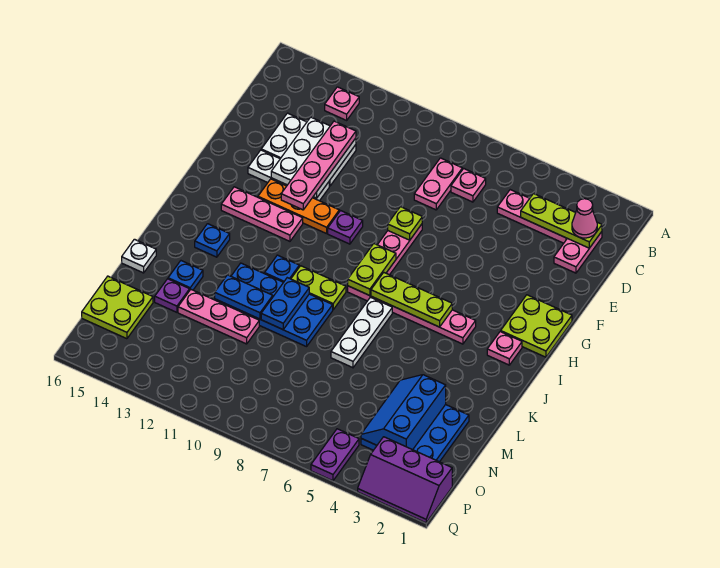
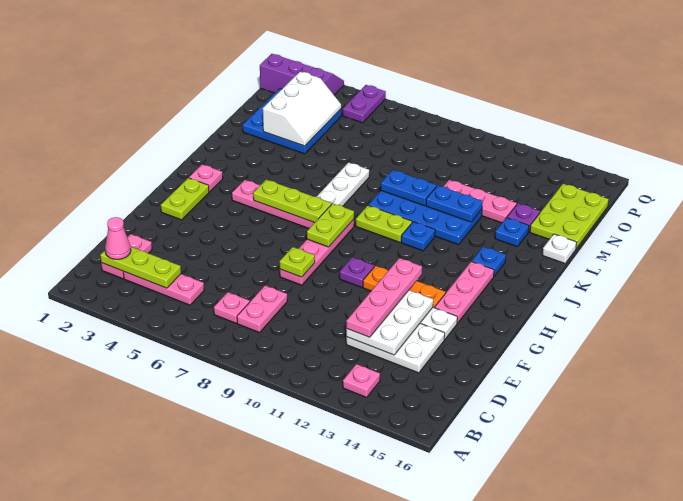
lime 2x2 plate [501,295,572,357] -> lime 1x2 plate [161,178,209,220]
pink 1x3 plate [221,187,303,241] -> pink 1x3 plate turned to [435,261,494,323]
blue 1x2 plate [261,278,309,330] -> blue 1x2 plate turned to [381,170,437,206]
blue 2x3 slope [361,375,446,450] -> white 2x3 slope [263,71,341,146]
lime 2x2 plate [82,276,153,339] -> lime 2x3 plate [530,184,609,249]

